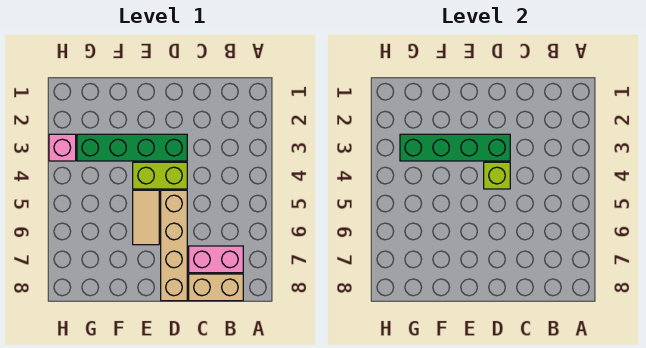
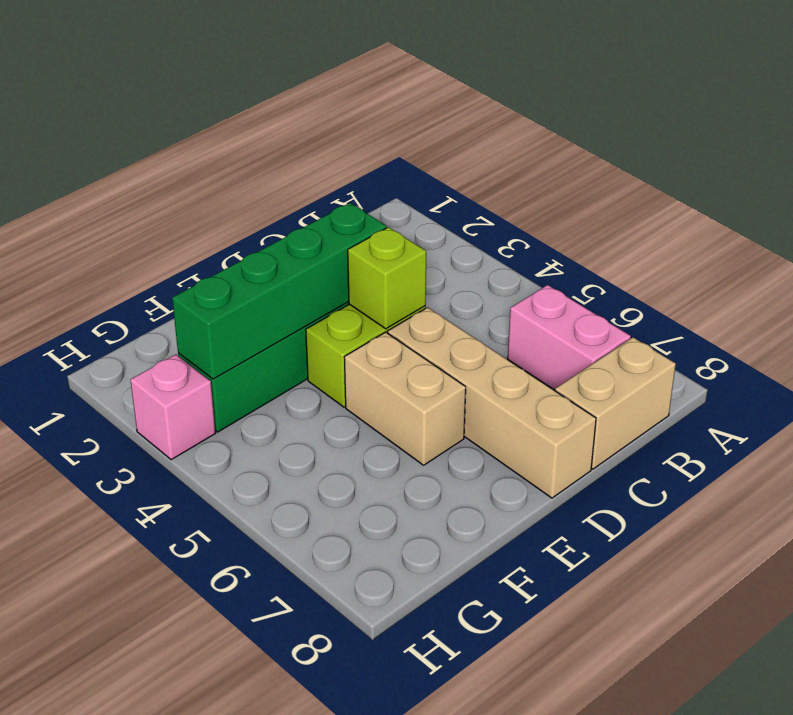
pink 1x2 brick [189,246,243,273] -> pink 1x2 brick turned to [508,285,631,390]
tan 1x2 tile [133,190,159,245] -> tan 1x2 brick [344,332,466,465]

